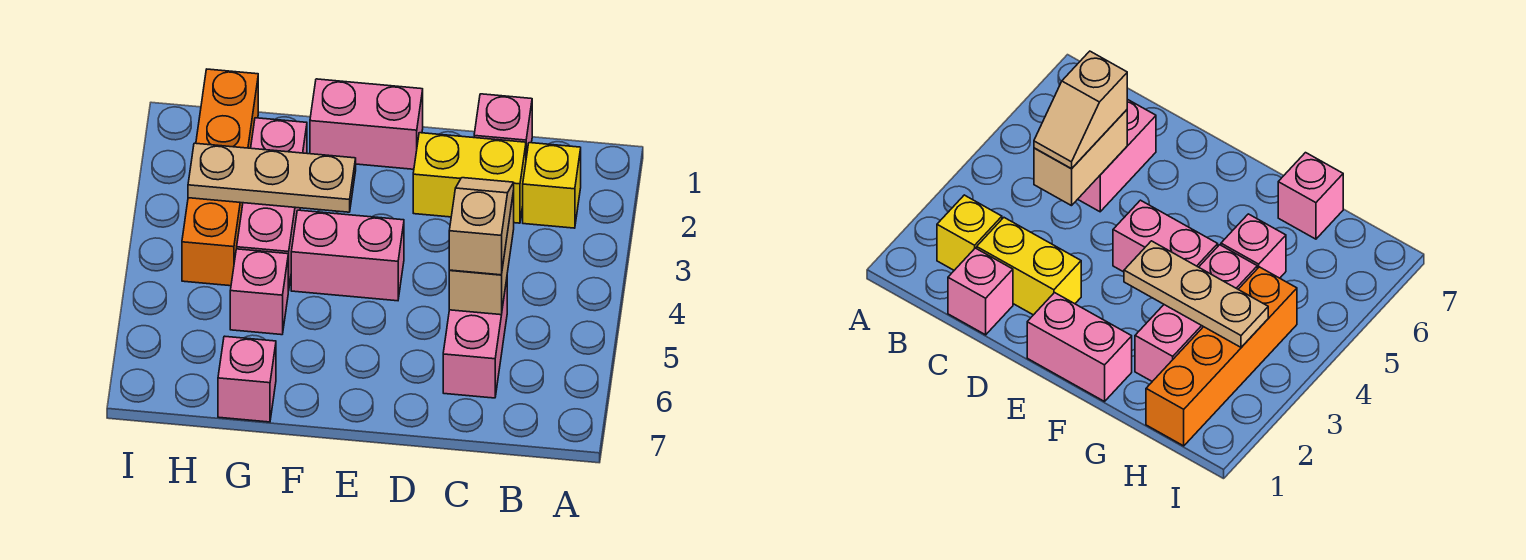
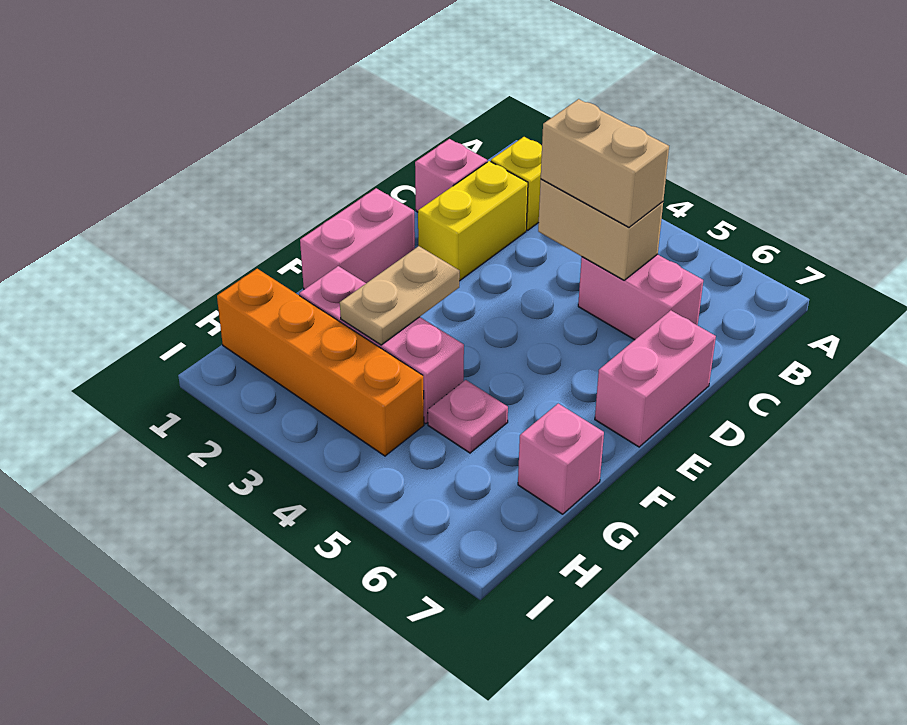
tan 1x2 slope [449,178,514,275] -> tan 1x2 brick [541,99,669,227]
pink 1x2 brick [291,210,404,301] -> pink 1x2 brick moved to [595,310,716,447]
tan 1x3 plate [188,143,356,212] -> tan 1x2 plate [340,246,460,345]
pink 1x1 brick [230,249,288,335] -> pink 1x1 plate [428,380,508,453]

